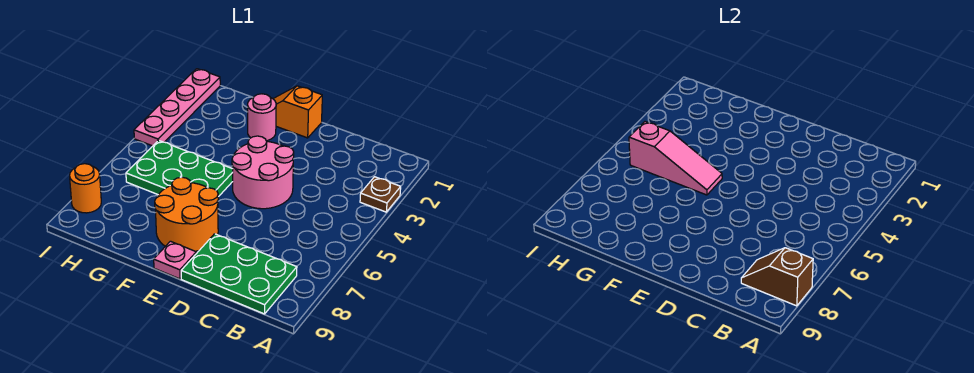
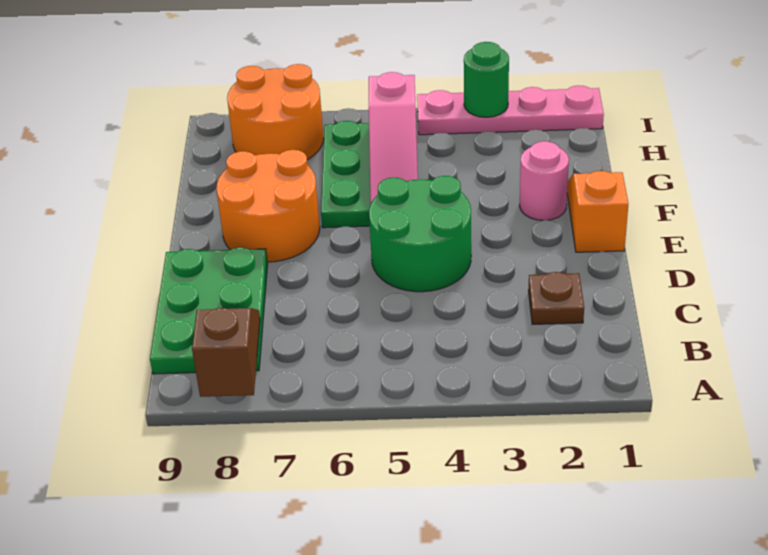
brown 1x1 plate [360,177,401,212] -> brown 1x1 plate moved to [529,272,584,324]
pink 2x2 round brick [232,136,294,209] -> green 2x2 round brick [369,176,471,292]
pink 1x1 plate [154,241,196,279] -> none
none -> green 1x1 round brick [464,42,509,117]
orange 1x1 round brick [70,164,101,213] -> orange 2x2 round brick [227,64,324,160]

